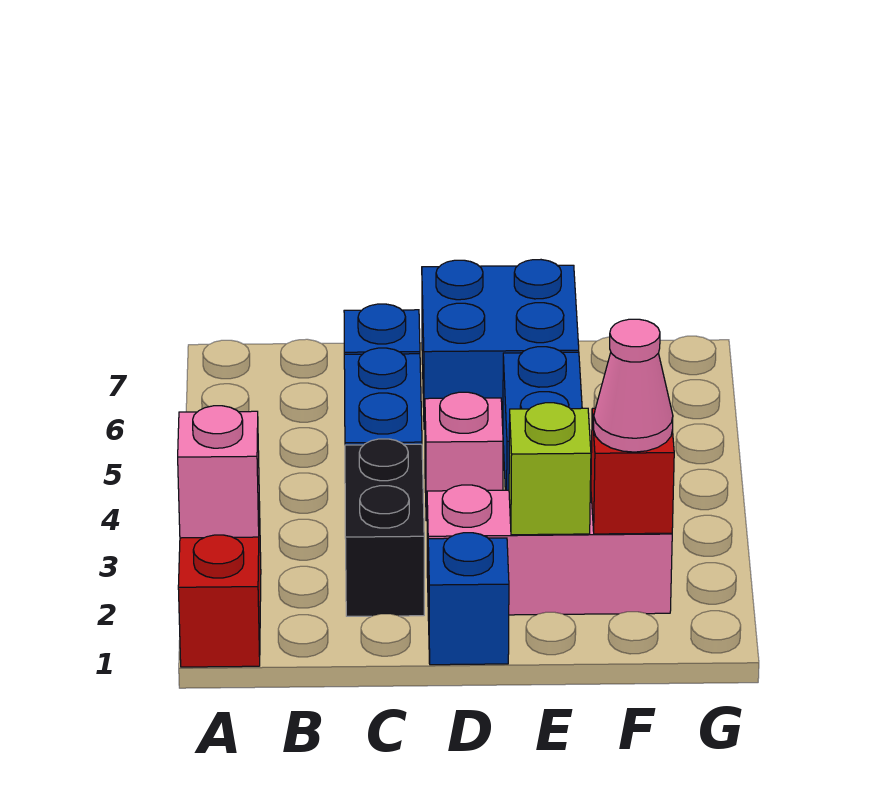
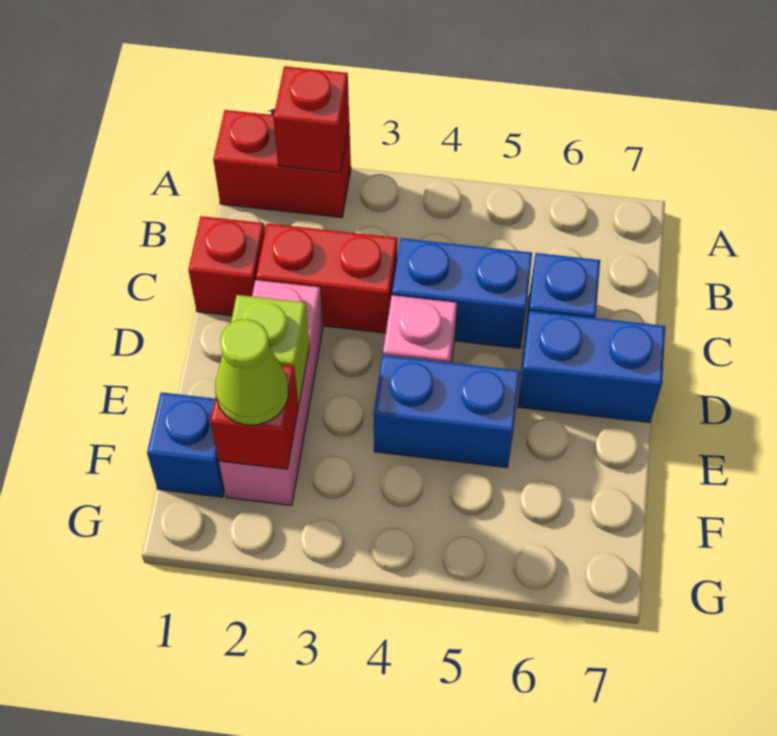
pink 1x1 brick [178,406,259,538] -> red 1x1 brick [273,66,349,172]
none -> red 1x1 brick [188,216,265,316]
black 1x2 brick [345,439,424,616] -> red 1x2 brick [256,223,397,333]
blue 1x1 brick [428,533,509,665] -> blue 1x1 brick moved to [147,392,224,497]
blue 2x2 brick [422,260,579,429] -> blue 1x2 brick [518,311,665,423]
pink 1x1 cone [594,319,673,452] -> lime 1x1 cone [215,319,288,425]

